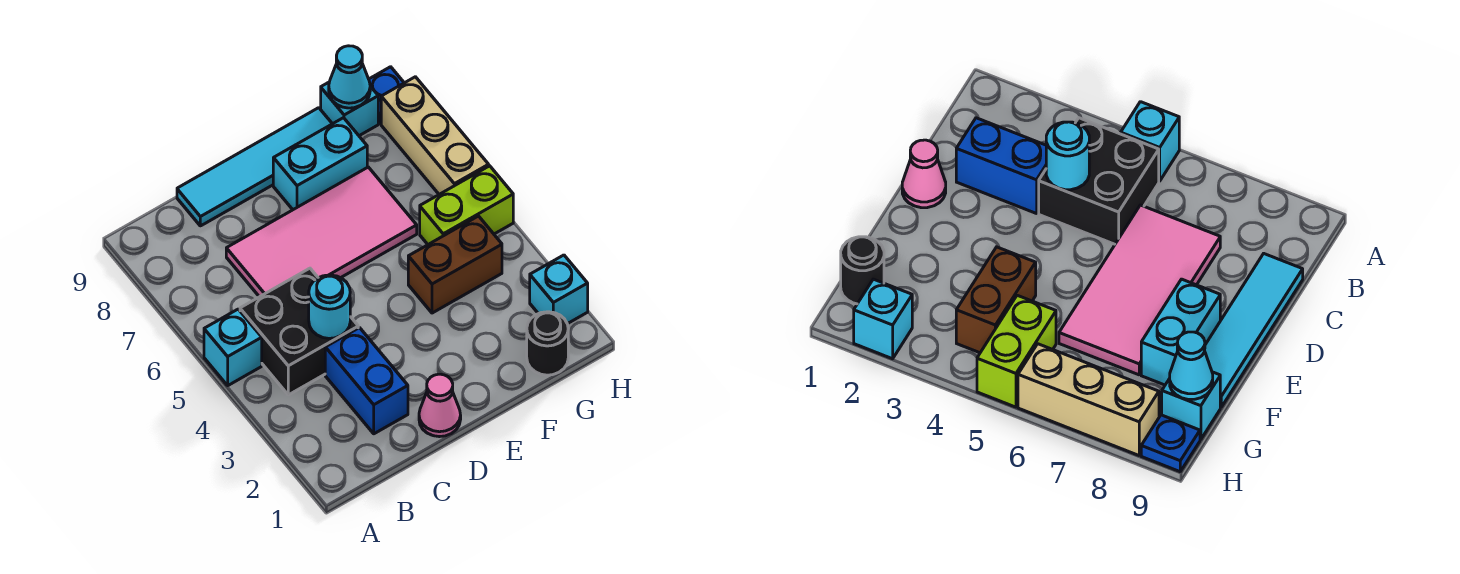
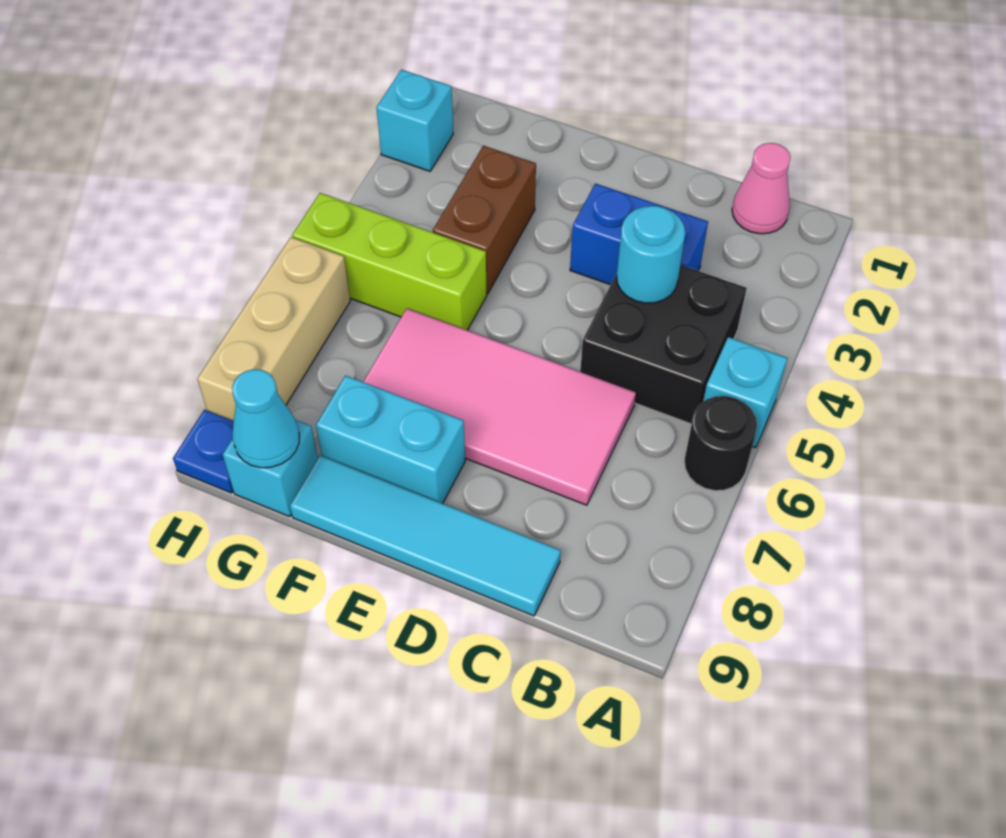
blue 1x2 brick [325,328,408,434] -> blue 1x2 brick turned to [570,183,708,285]
pink 1x1 cone [419,374,461,437] -> pink 1x1 cone moved to [732,143,791,234]
brown 1x2 brick [408,216,502,313] -> brown 1x2 brick turned to [433,146,536,294]
black 1x1 round brick [527,312,568,375] -> black 1x1 round brick moved to [684,396,757,491]
lime 1x2 brick [420,166,513,244] -> lime 1x3 brick [292,193,487,330]

